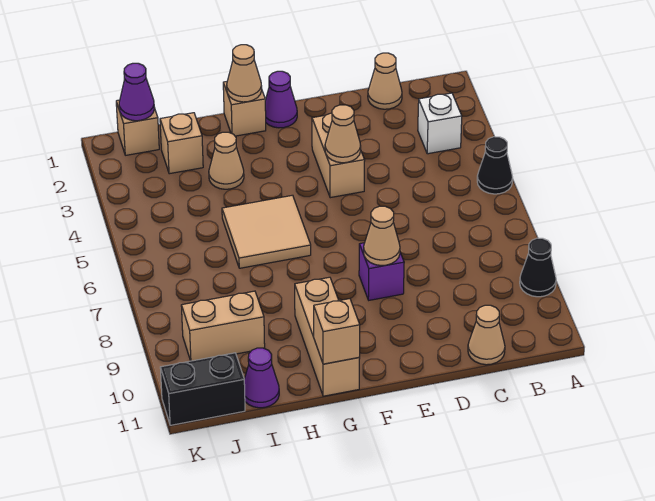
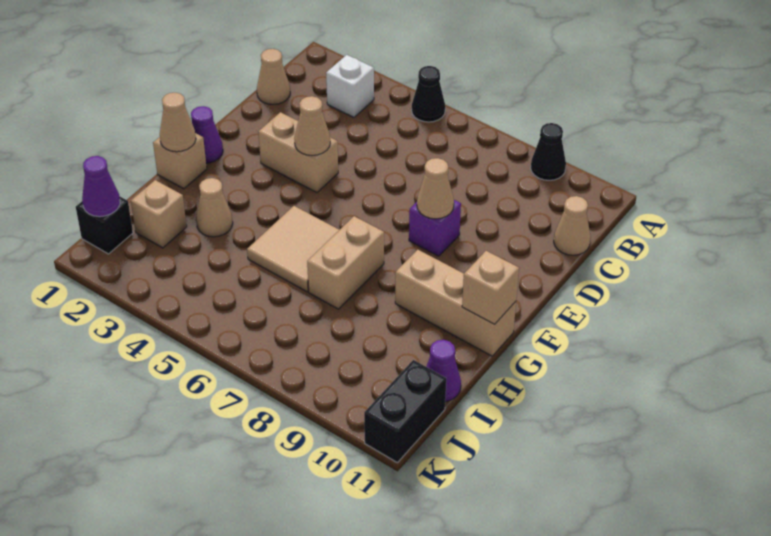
tan 1x2 brick [181,291,265,361] -> tan 1x2 brick moved to [307,216,384,309]
tan 1x1 brick [116,100,159,155] -> black 1x1 brick [76,196,133,254]

